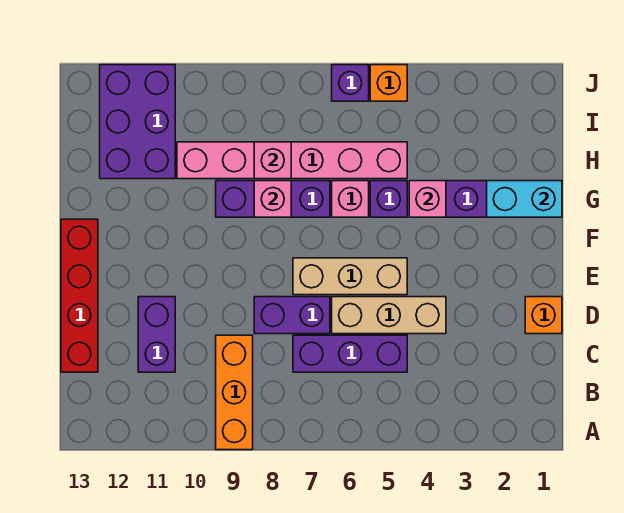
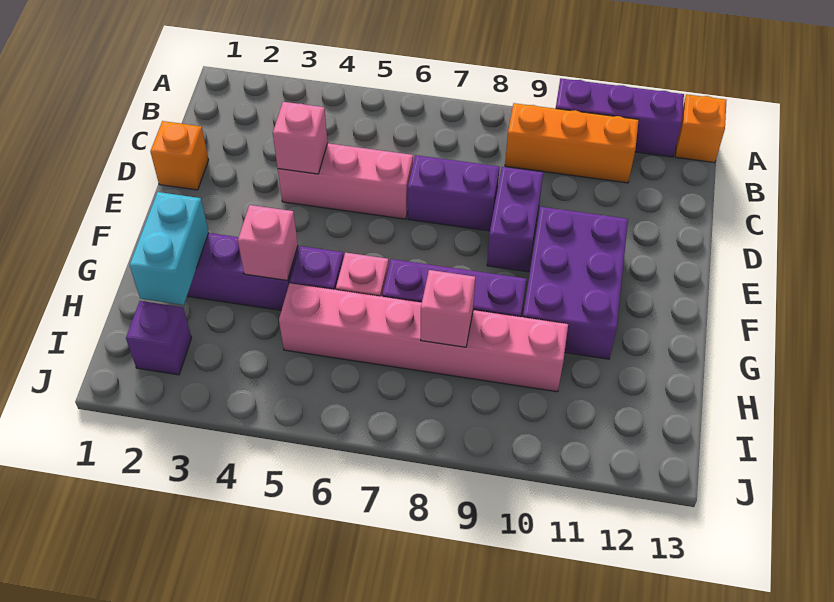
orange 1x3 brick [216,335,253,450] -> orange 1x3 brick turned to [505,103,639,183]
purple 1x3 brick [293,335,407,372] -> purple 1x3 brick moved to [556,78,684,157]
purple 1x2 brick [138,297,175,372] -> purple 1x2 brick moved to [487,167,543,272]
red 1x4 brick [61,219,98,372] -> none
tan 1x3 brick [332,297,446,334] -> pink 1x3 brick [278,143,413,219]
tan 1x3 brick [293,258,407,295] -> none
cyan 1x2 brick [487,181,562,217] -> cyan 1x2 brick turned to [130,192,209,305]
pink 1x1 brick [254,181,291,217] -> pink 1x1 brick moved to [273,102,328,174]
purple 2x3 brick [100,65,175,179] -> purple 2x3 brick moved to [523,207,628,359]
orange 1x1 brick [370,65,407,101] -> orange 1x1 brick moved to [675,94,727,163]
purple 1x1 brick [332,65,369,101] -> purple 1x1 brick moved to [126,301,191,375]

